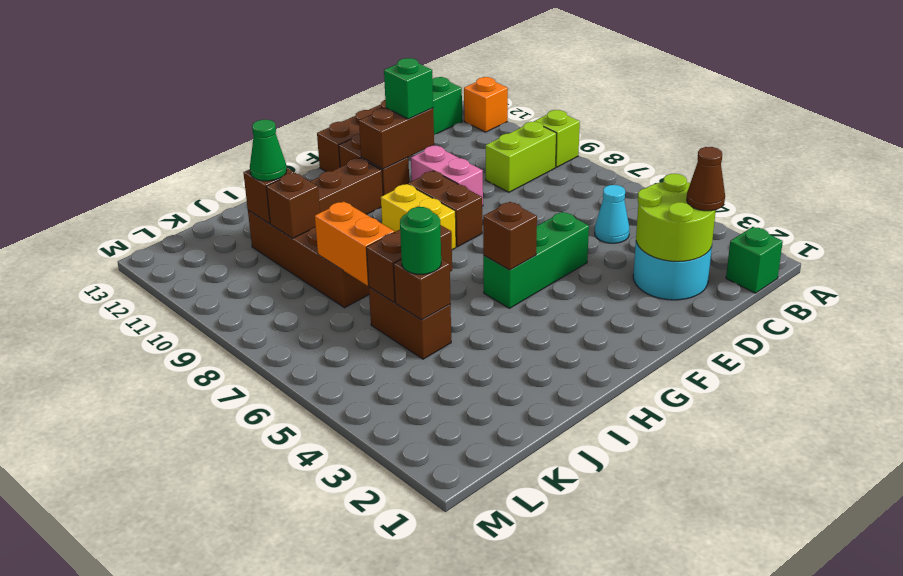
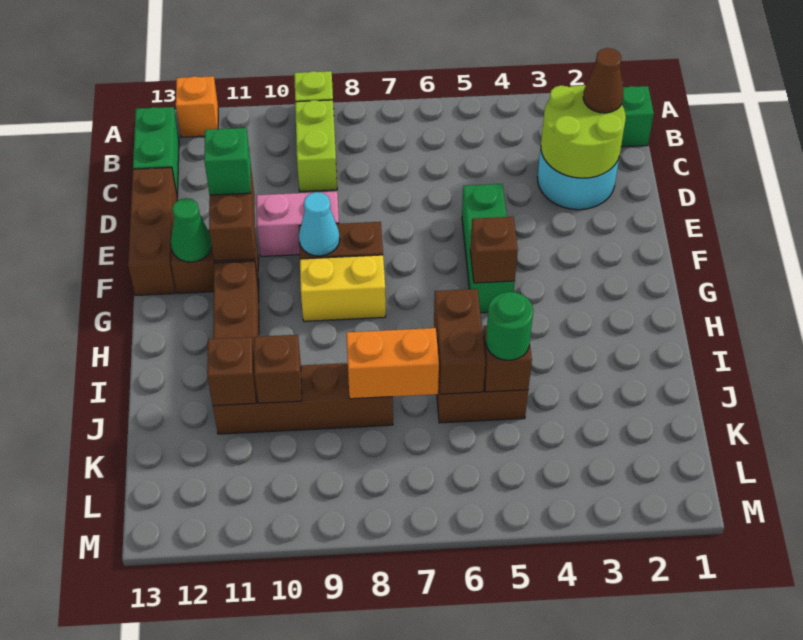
cyan 1x1 cone [595,185,630,243] -> cyan 1x1 cone moved to [299,192,340,256]
green 1x1 cone [250,120,287,181] -> green 1x1 cone moved to [171,198,212,262]

